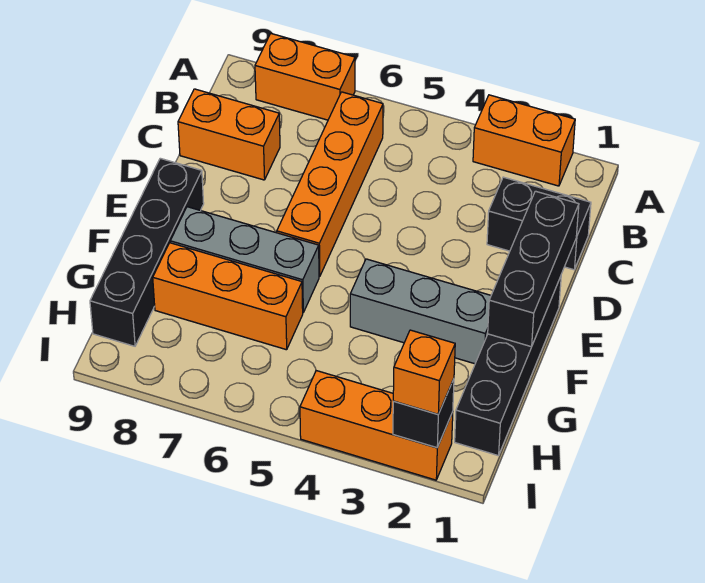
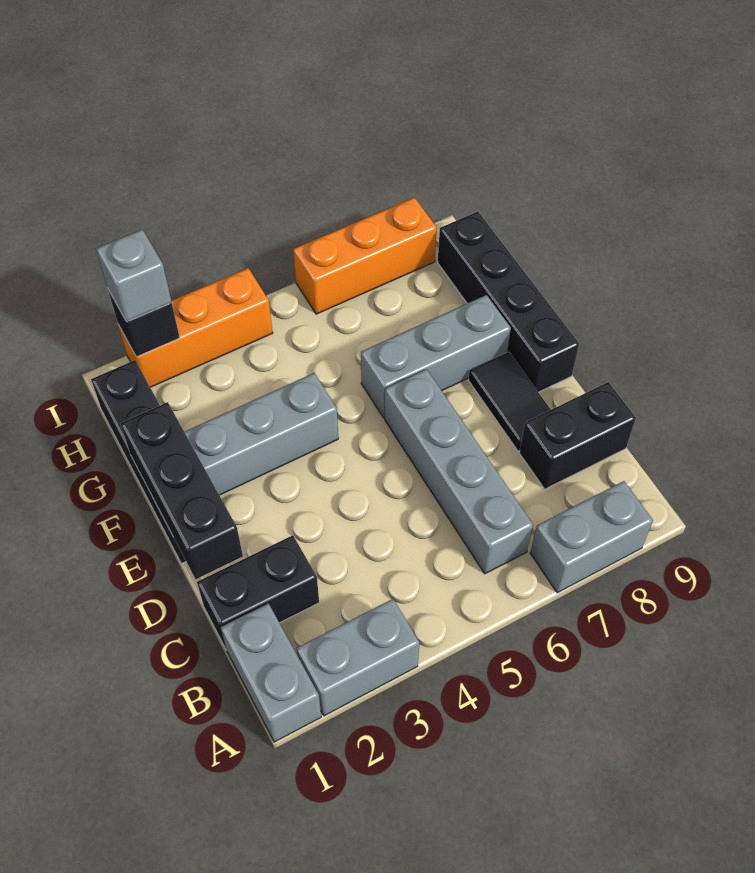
none -> grey 1x2 brick [221,603,321,742]
orange 1x2 brick [473,95,575,186] -> grey 1x2 brick [296,599,419,716]
orange 1x2 brick [255,34,355,120] -> grey 1x2 brick [530,481,653,593]
orange 1x4 brick [277,92,383,277] -> grey 1x4 brick [385,369,533,574]
orange 1x2 brick [178,89,280,180] -> black 1x2 brick [519,382,636,489]
none -> black 1x2 tile [468,352,551,451]
orange 1x3 brick [153,243,303,350] -> orange 1x3 brick moved to [293,198,437,314]
orange 1x1 brick [393,330,455,414] -> grey 1x1 brick [96,230,172,322]

